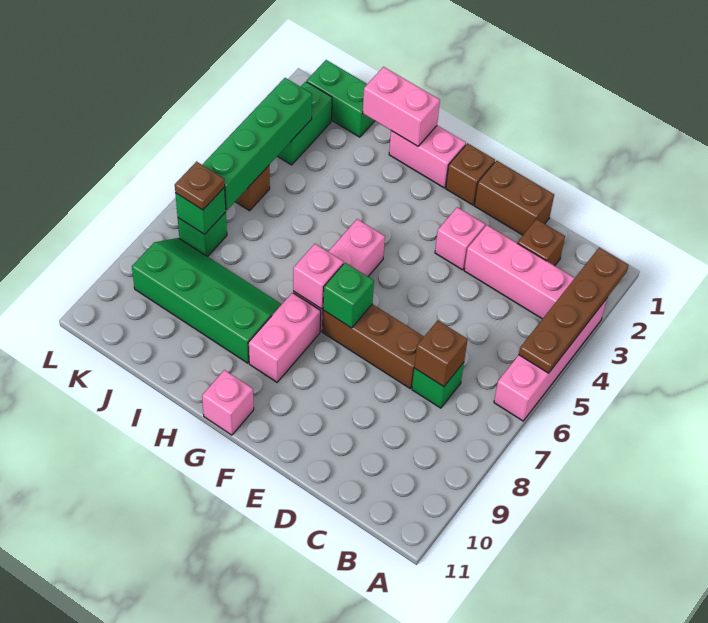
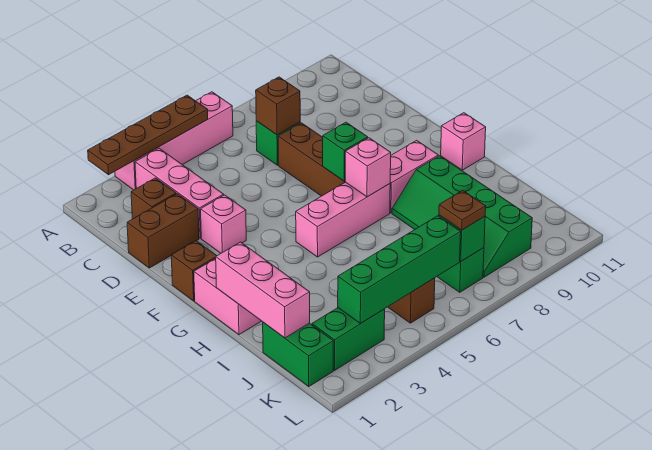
brown 1x2 brick [475,161,554,235] -> brown 1x2 brick turned to [127,194,199,268]
pink 1x2 brick [363,67,440,146] -> pink 1x3 brick [216,242,310,338]

